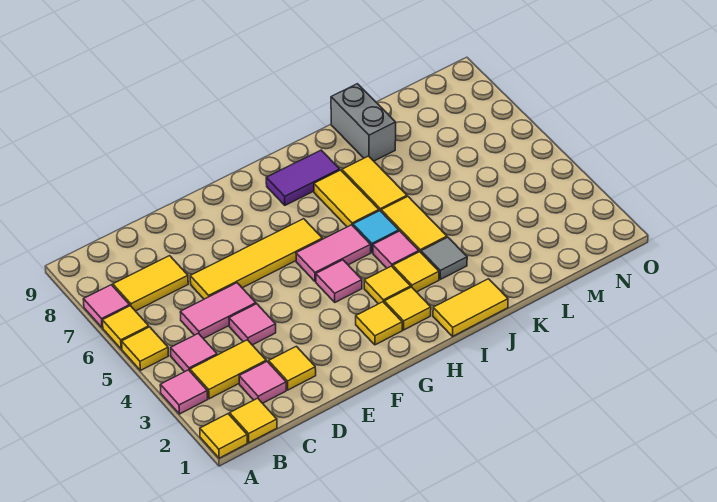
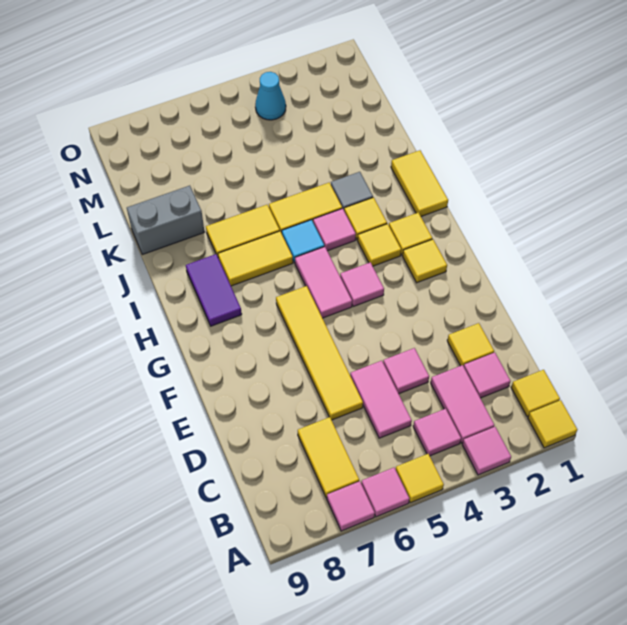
yellow 1x1 tile [102,306,149,349] -> pink 1x1 tile [361,468,409,517]
yellow 1x2 tile [190,340,266,399] -> pink 1x2 tile [431,365,494,443]
none -> cyan 1x1 cone [255,72,286,120]

